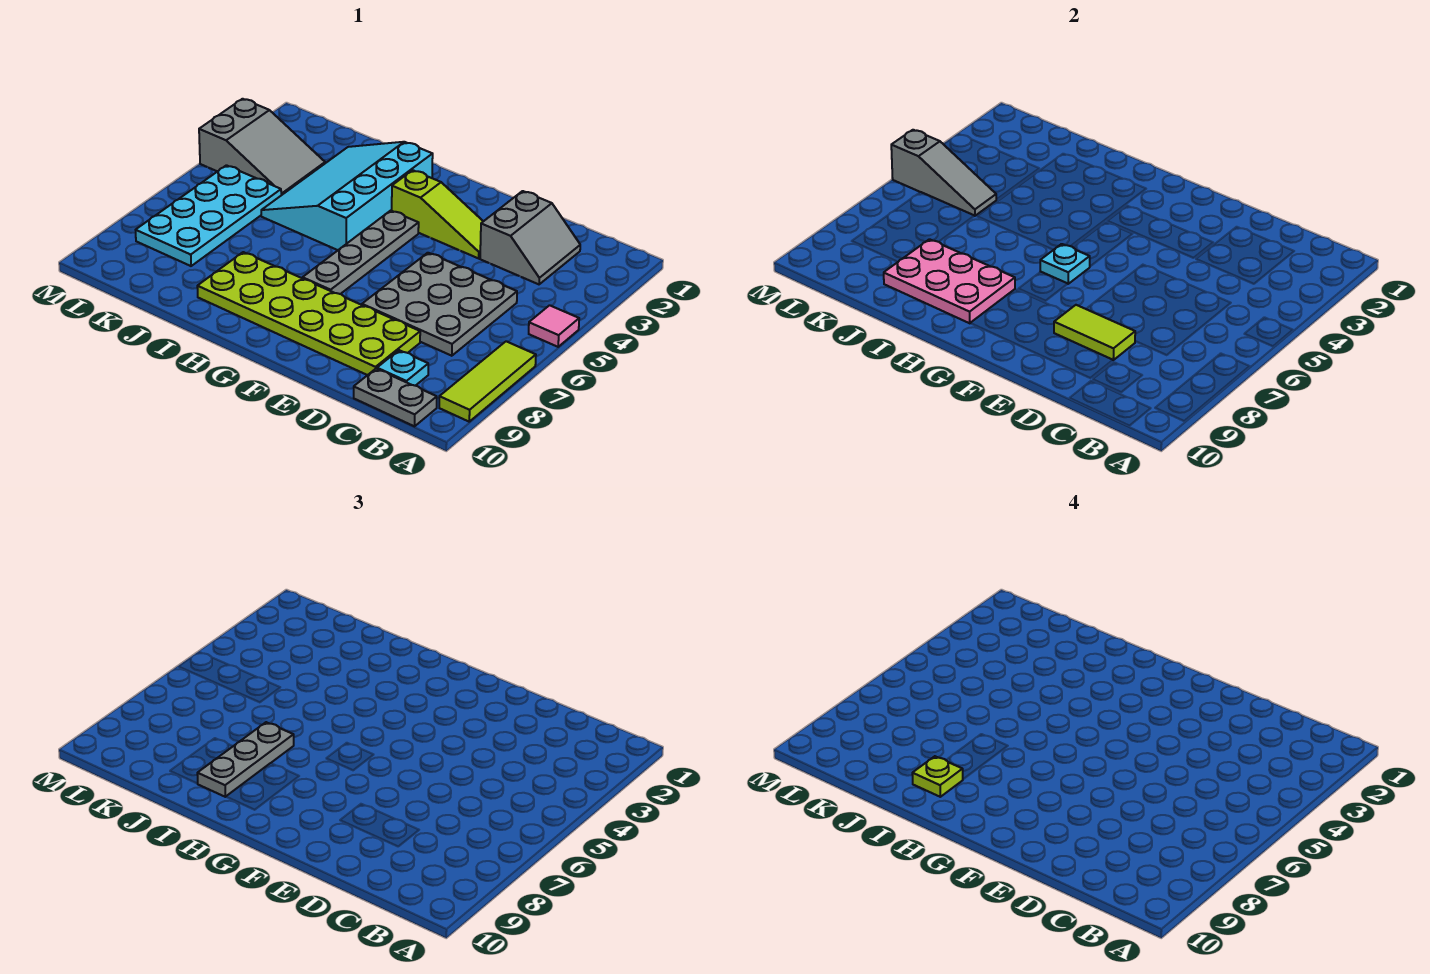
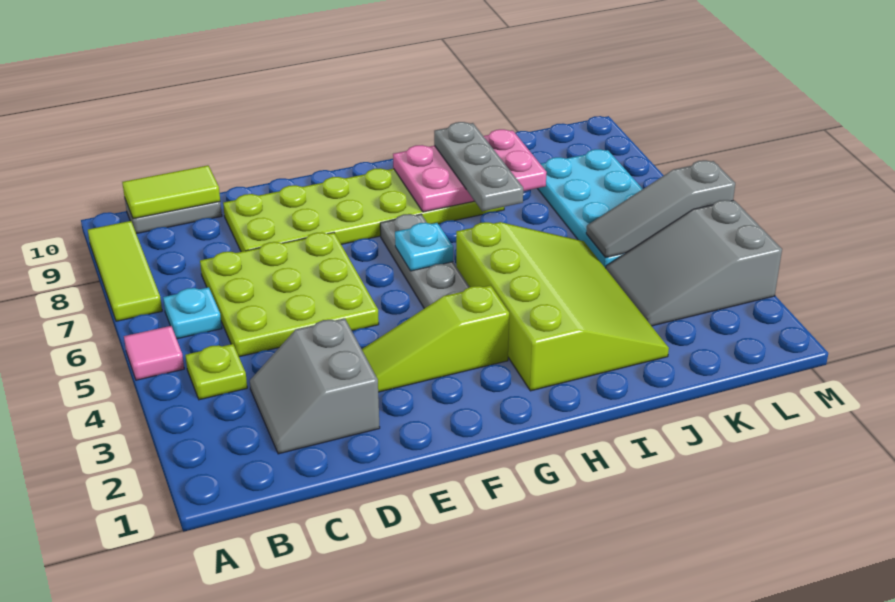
grey 3x3 plate [362,253,517,356] -> lime 3x3 plate [200,232,379,357]
cyan 1x1 plate [377,350,428,386] -> cyan 1x1 plate moved to [163,287,222,339]
lime 1x2 tile [1054,305,1135,360] -> lime 1x2 tile moved to [122,165,220,219]
cyan 3x4 slope [261,142,433,250] -> lime 3x4 slope [456,222,669,391]
lime 1x1 plate [912,756,963,797] -> lime 1x1 plate moved to [185,344,247,400]

